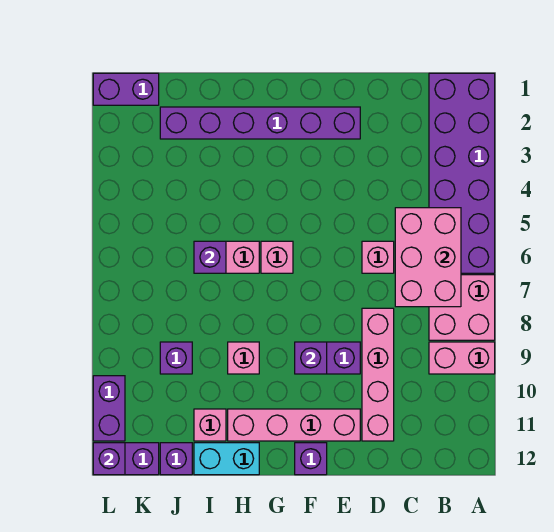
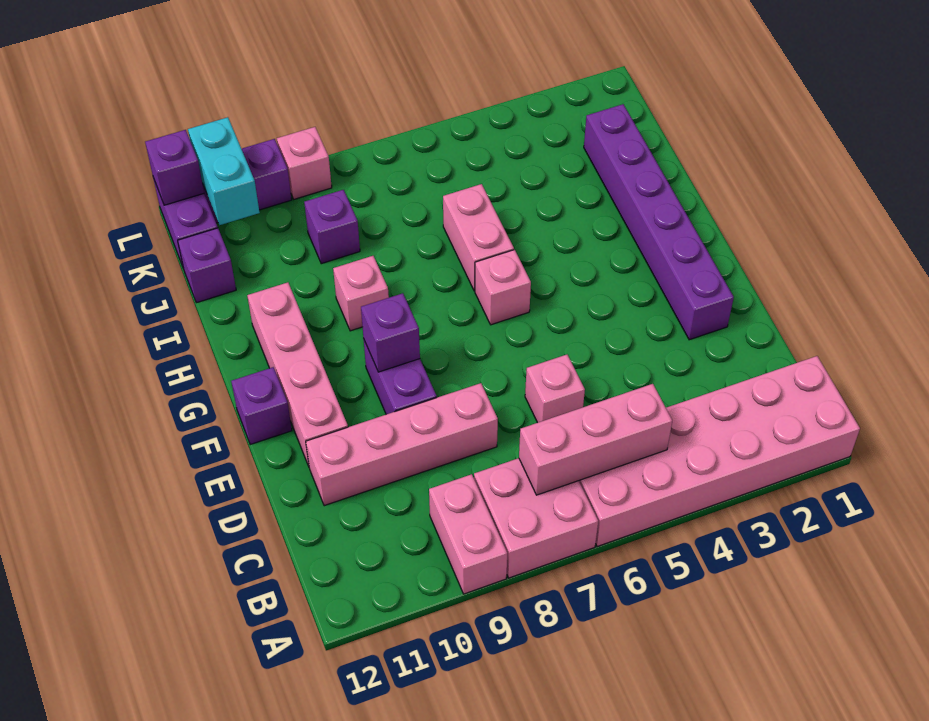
purple 2x6 brick [429,73,495,273] -> pink 2x6 brick [579,356,860,547]
pink 2x3 brick [395,208,461,307] -> pink 1x3 brick [519,384,672,495]
cyan 1x2 brick [194,443,259,475] -> cyan 1x2 brick moved to [188,117,260,225]
purple 1x1 brick [194,241,226,273] -> none
pink 1x1 brick [194,409,226,441] -> pink 1x1 brick moved to [277,127,332,199]
purple 1x2 brick [93,73,159,105] -> none

